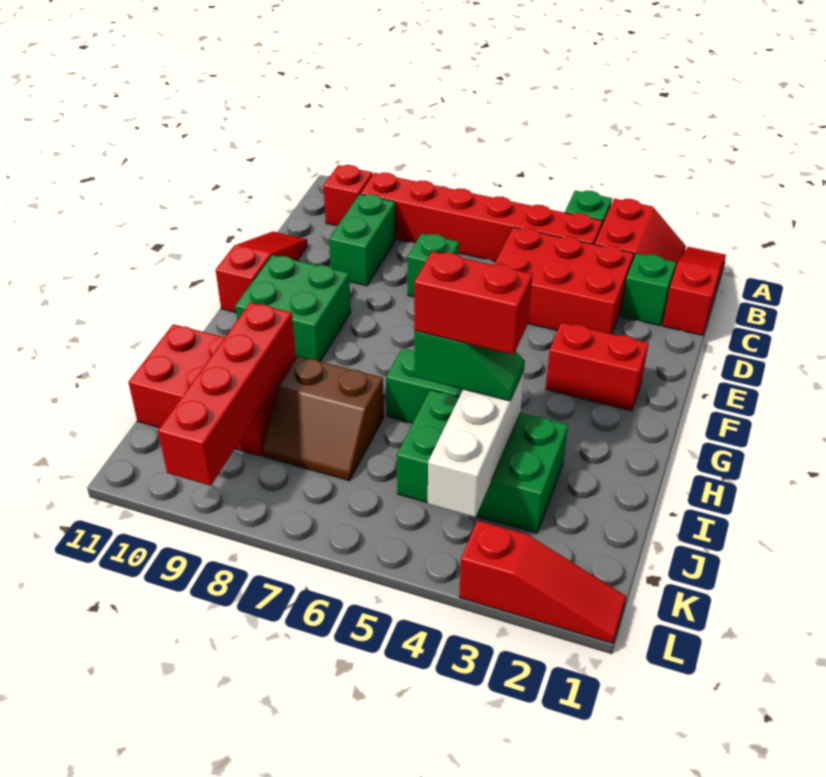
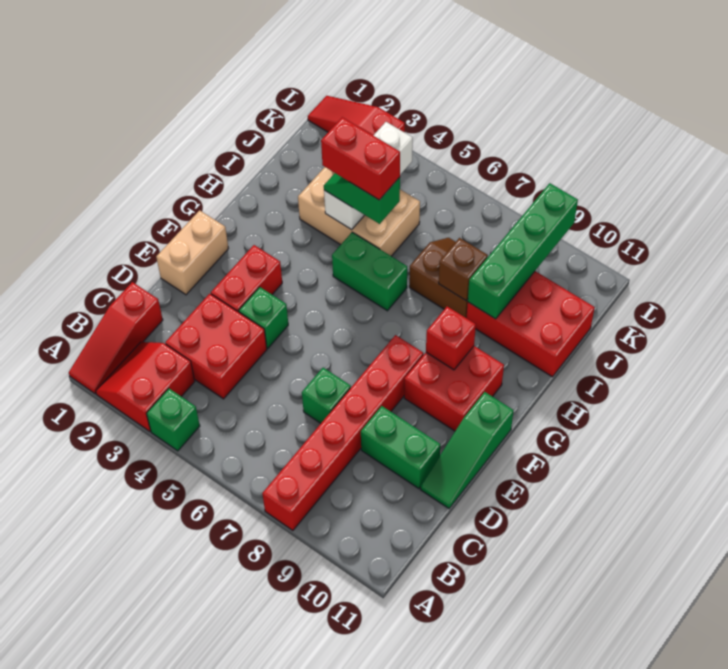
red 1x6 brick [360,173,602,261] -> red 1x6 brick turned to [262,335,423,530]
red 1x1 brick [324,165,373,226] -> red 1x1 brick moved to [426,306,476,370]
green 1x1 brick [621,254,676,326] -> green 1x1 brick moved to [239,287,288,348]
red 2x3 brick [494,227,634,334] -> red 2x2 brick [165,294,267,399]
green 1x2 brick [329,194,396,286] -> green 1x2 brick turned to [361,406,440,489]
red 1x3 slope [216,232,308,312] -> green 1x3 slope [420,392,514,508]
none -> tan 1x2 brick [156,210,228,295]
red 1x2 brick [546,323,649,411] -> red 1x2 brick turned to [211,245,282,312]
green 2x2 brick [235,255,351,362] -> red 2x2 brick [404,346,504,431]
green 2x3 brick [397,390,568,533] -> tan 2x3 brick [298,167,420,256]
none -> brown 1x1 brick [439,238,488,300]
red 1x4 brick [158,302,296,486] -> green 1x4 brick [468,183,578,319]

